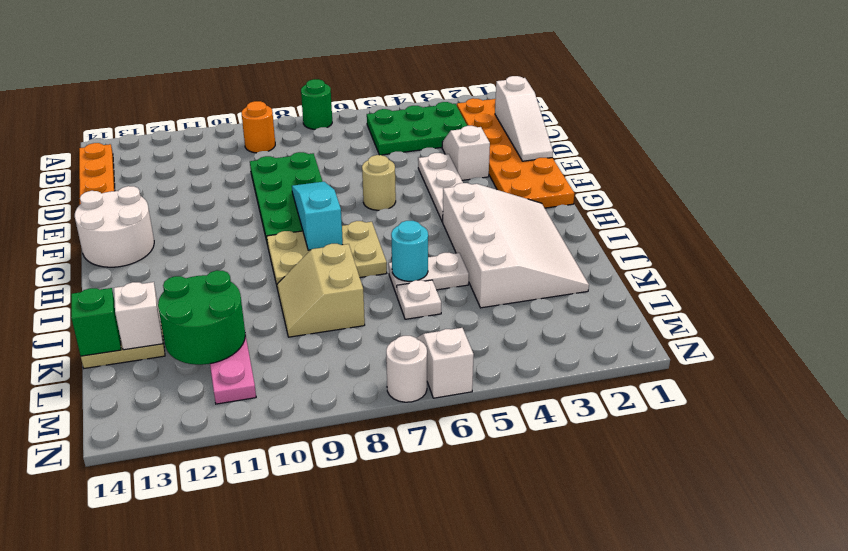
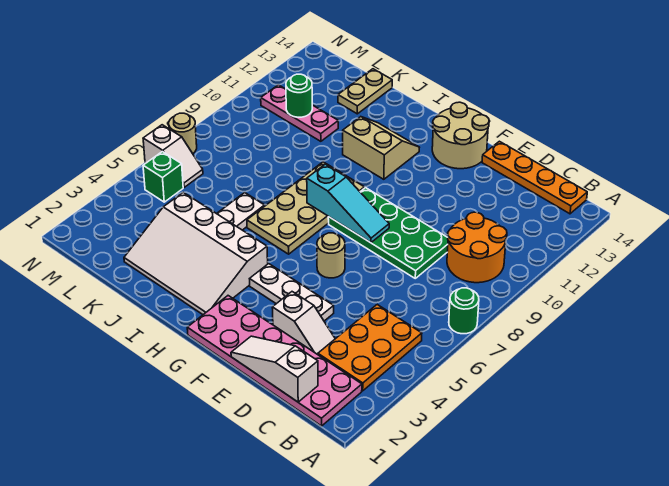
orange 2x6 plate [457,98,575,208] -> pink 2x6 plate [187,296,362,426]
green 2x3 plate [367,102,467,155] -> orange 2x3 plate [318,305,422,391]
orange 1x1 round brick [242,101,275,153] -> orange 2x2 round brick [447,212,507,283]
white 2x2 round brick [75,186,154,267] -> tan 2x2 round brick [432,102,489,169]
tan 2x3 plate [267,221,387,289] -> tan 2x4 plate [247,162,365,254]
cyan 1x1 round brick [391,221,428,281] -> none
tan 2x2 slope [277,244,365,337] -> tan 2x2 slope moved to [343,117,419,179]
white 1x1 plate [397,280,441,319] -> none
green 2x2 round brick [158,270,245,365] -> green 1x1 round brick [286,74,312,117]
white 1x1 brick [114,282,163,350] -> none
green 1x1 brick [71,288,121,356] -> green 1x1 brick moved to [143,152,183,202]
white 1x1 round brick [386,336,427,402] -> tan 1x1 round brick [169,113,197,154]

